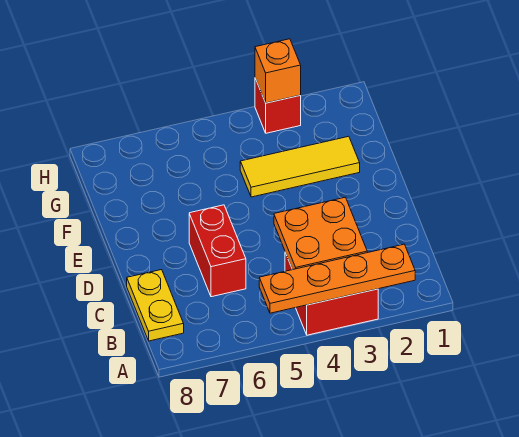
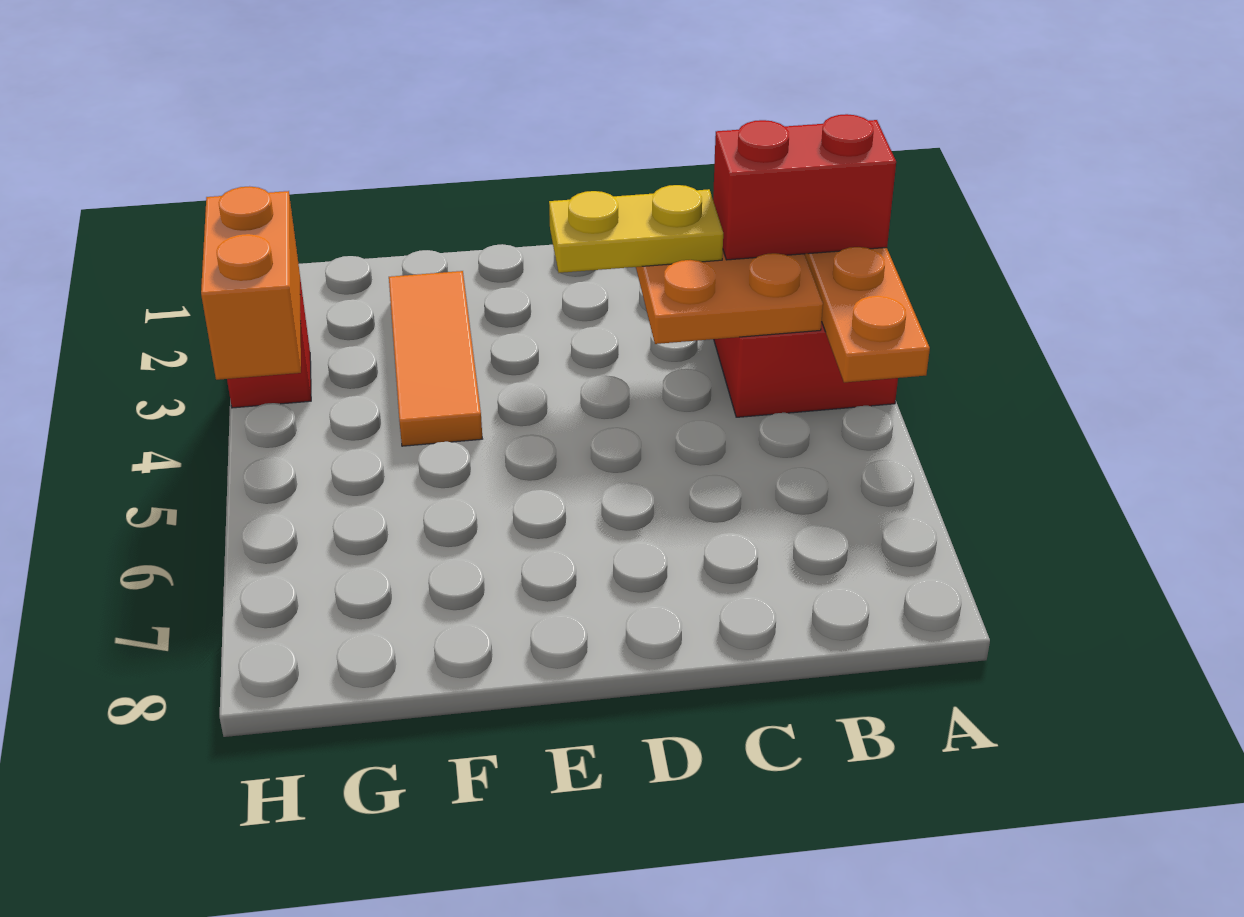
yellow 1x2 plate [127,270,184,341] -> yellow 1x2 plate moved to [549,185,723,273]
red 1x2 brick [189,205,246,297] -> red 1x2 brick moved to [713,114,896,260]
yellow 1x3 tile [240,136,360,197] -> orange 1x3 tile [389,271,482,446]
orange 1x1 brick [255,39,301,103] -> orange 1x2 brick [201,186,301,380]

